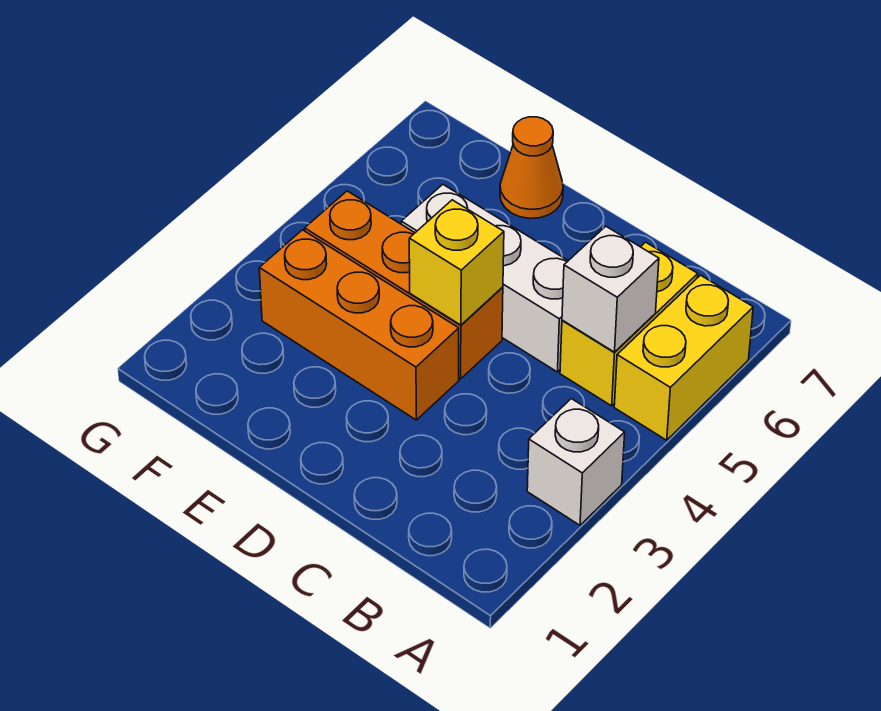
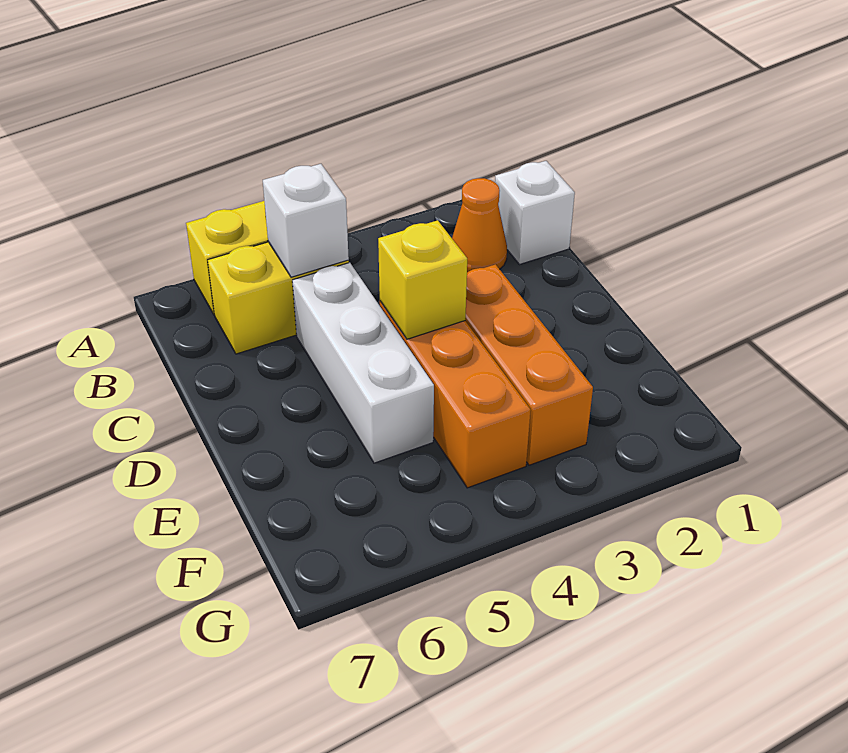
white 1x1 brick [527,399,625,525] -> white 1x1 brick moved to [495,161,575,265]
orange 1x1 cone [500,117,563,218] -> orange 1x1 cone moved to [452,178,507,272]

